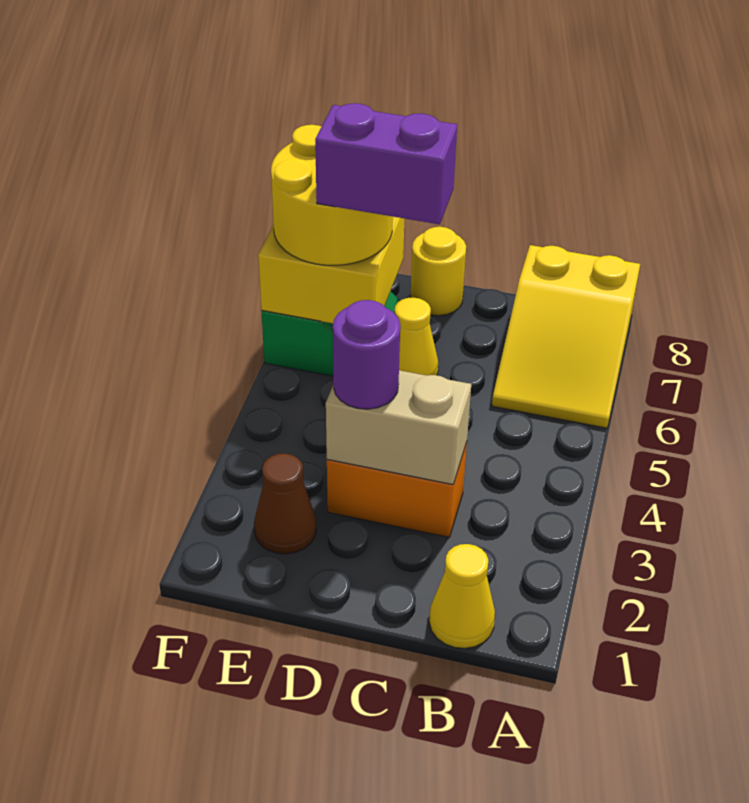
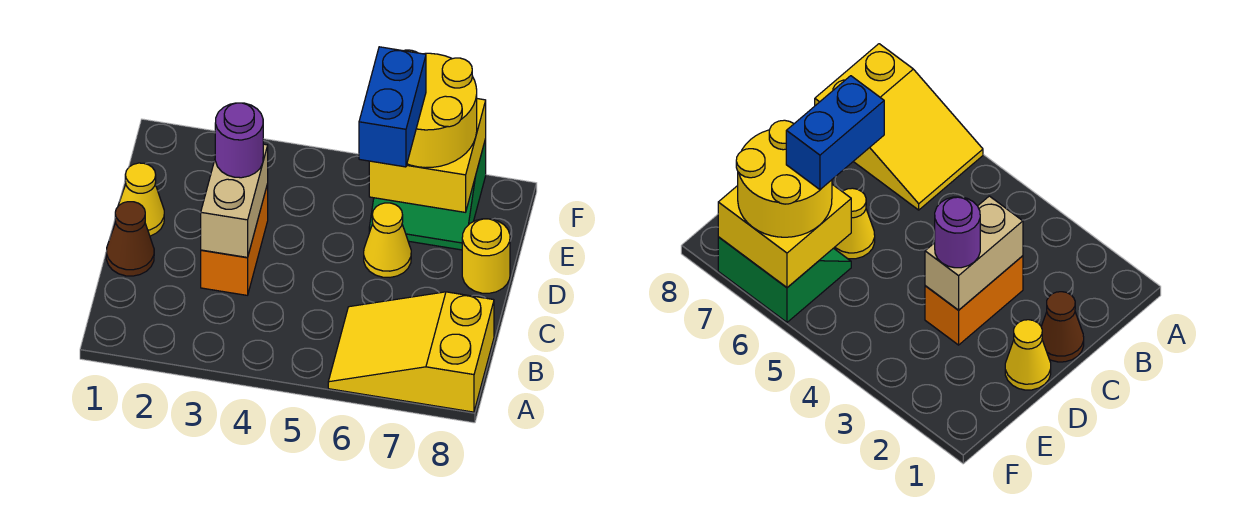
yellow 1x1 cone [429,544,495,648] -> yellow 1x1 cone moved to [118,163,164,236]
purple 1x2 brick [315,103,457,224] -> blue 1x2 brick [359,47,426,167]
brown 1x1 cone [254,453,316,554] -> brown 1x1 cone moved to [106,202,154,276]

